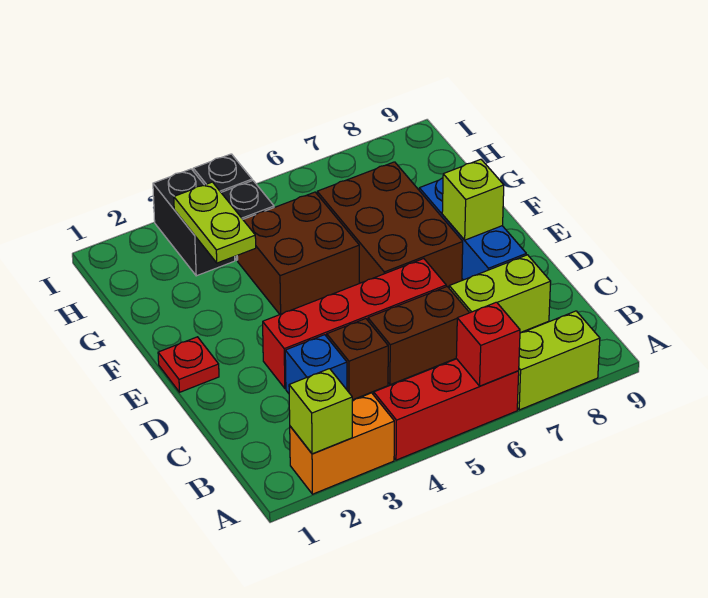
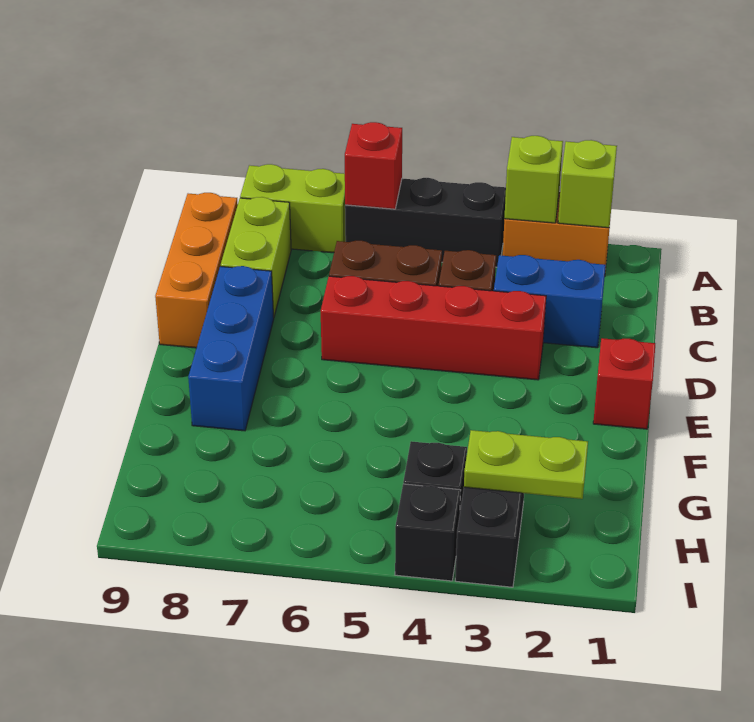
red 1x3 brick [374,359,519,460] -> black 1x3 brick [345,178,506,267]
none -> orange 1x3 brick [155,193,238,348]
blue 1x1 brick [285,335,347,393] -> blue 1x2 brick [494,255,606,348]
lime 1x2 brick [449,255,551,333] -> lime 1x2 brick turned to [221,197,291,317]
red 1x1 plate [158,337,219,392] -> red 1x1 brick [593,338,655,429]
brown 2x3 brick [317,162,463,287] -> none
lime 1x1 brick [442,159,504,240] -> lime 1x1 brick moved to [504,136,563,223]
brown 2x2 brick [237,192,359,314] -> none
lime 1x2 plate [174,182,256,263] -> lime 1x2 plate turned to [464,430,588,499]

